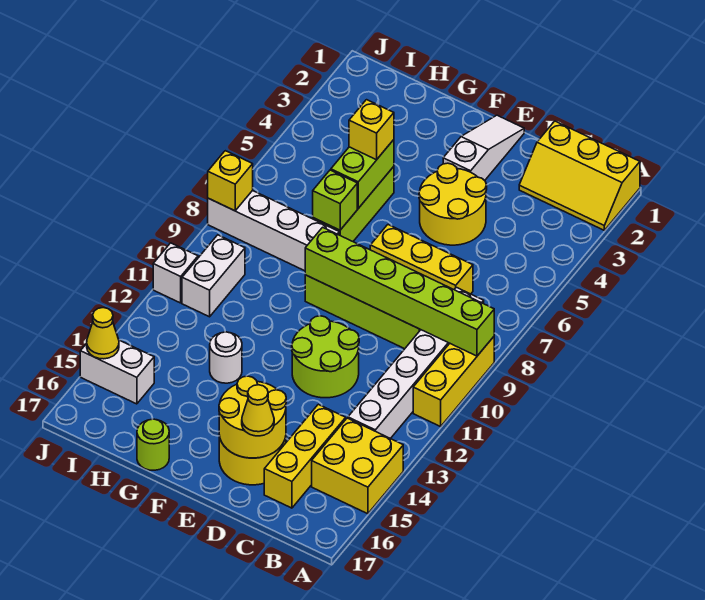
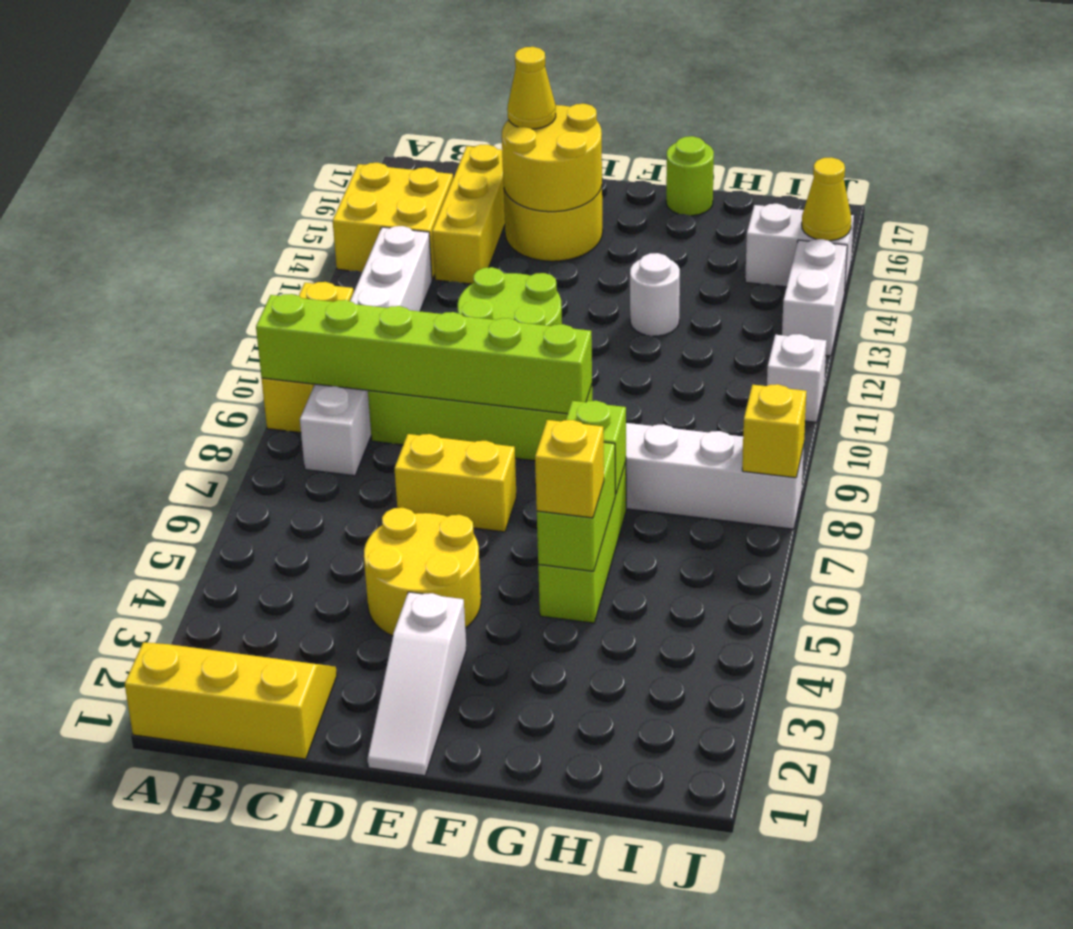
yellow 1x3 brick [370,225,473,294] -> yellow 1x2 brick [394,434,517,532]
white 1x2 brick [182,235,245,317] -> white 1x2 brick moved to [782,239,847,356]

